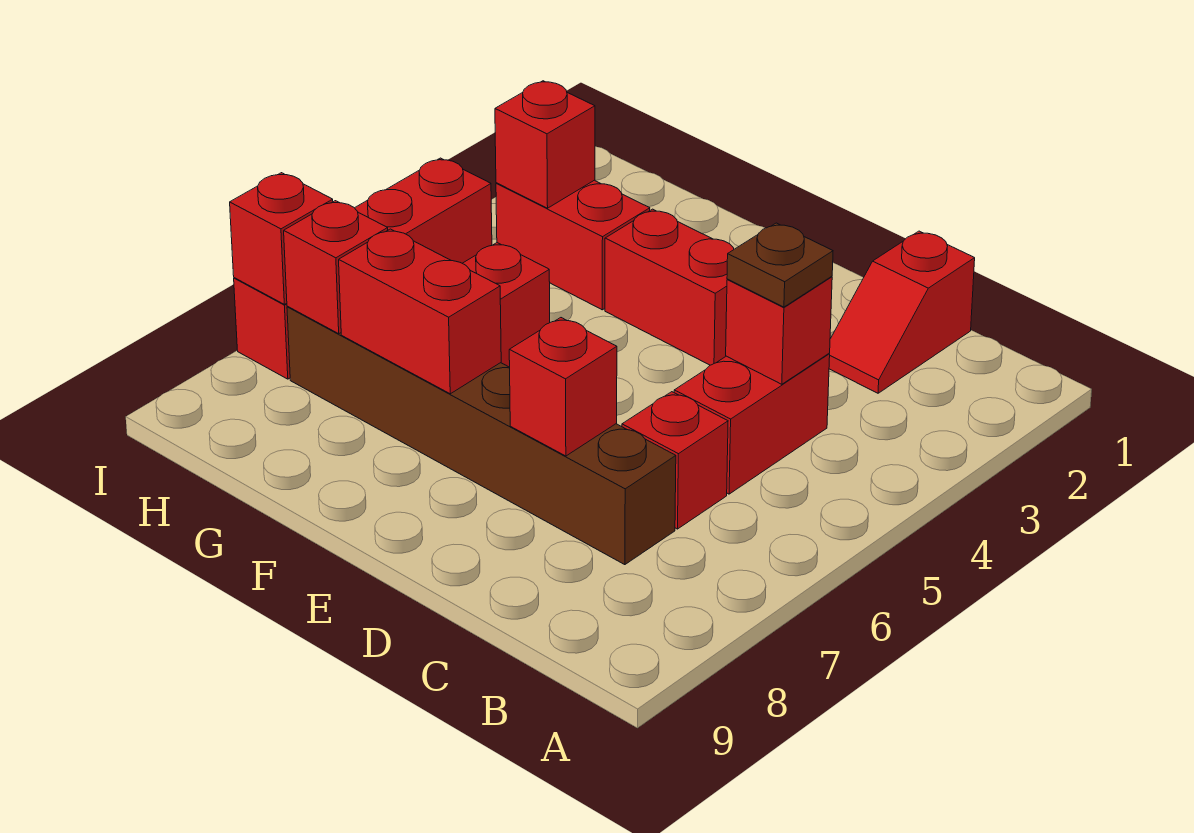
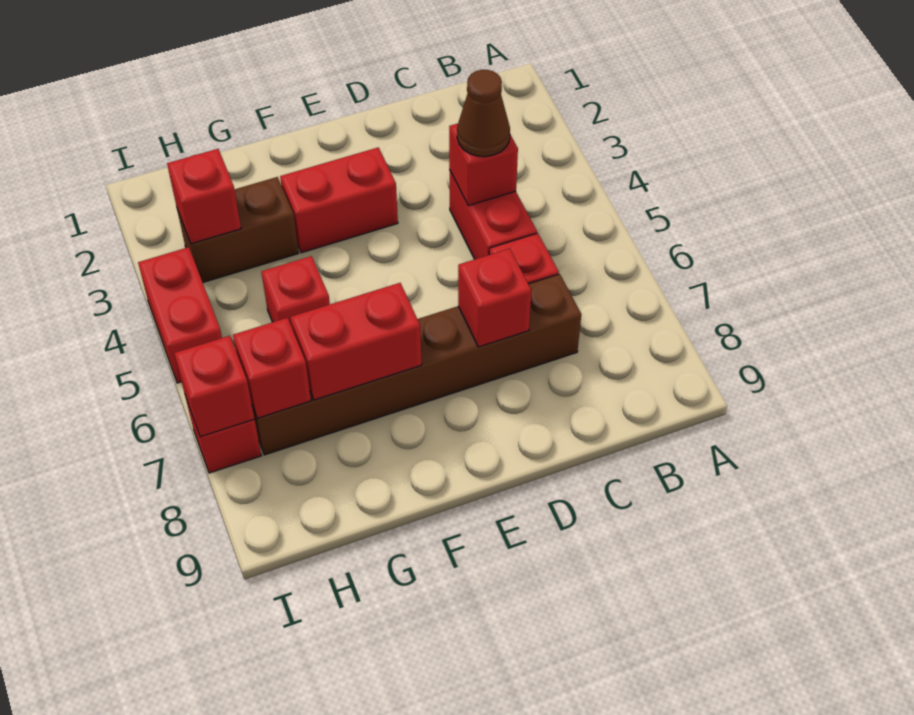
red 1x2 slope [829,231,975,393] -> none
brown 1x1 plate [727,223,833,307] -> brown 1x1 cone [457,70,510,157]
red 1x2 brick [496,180,650,310] -> brown 1x2 brick [177,177,299,282]

